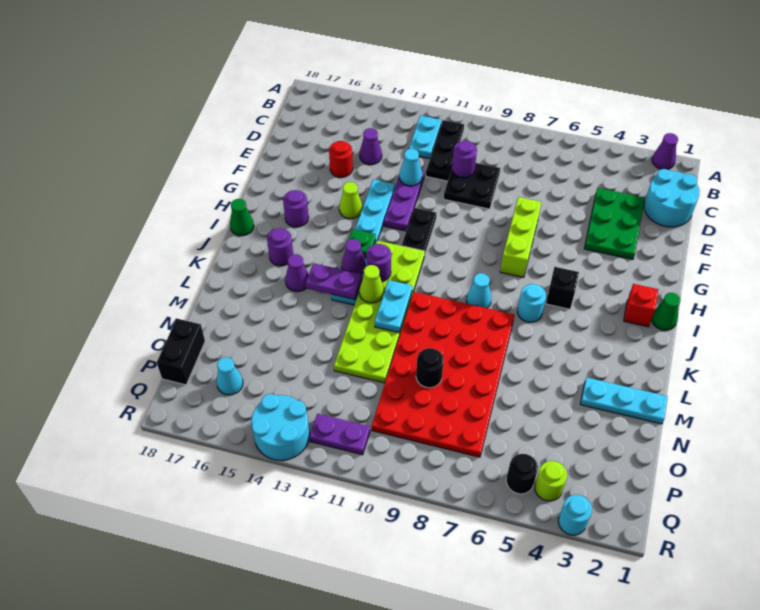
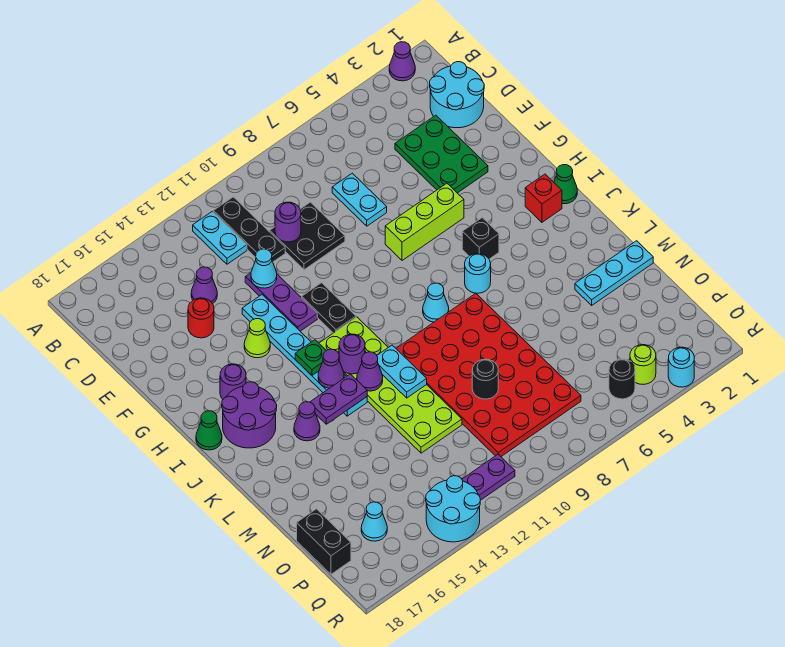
none -> cyan 1x2 plate [332,173,387,226]
lime 1x3 brick [500,197,541,278] -> lime 1x3 brick turned to [385,183,464,261]
purple 1x1 round brick [267,228,293,266] -> purple 2x2 round brick [222,382,277,448]
lime 1x1 cone [359,265,384,303] -> purple 1x1 cone [357,352,383,391]

